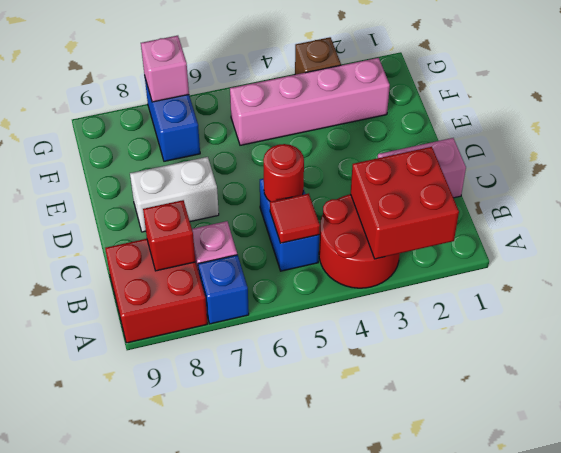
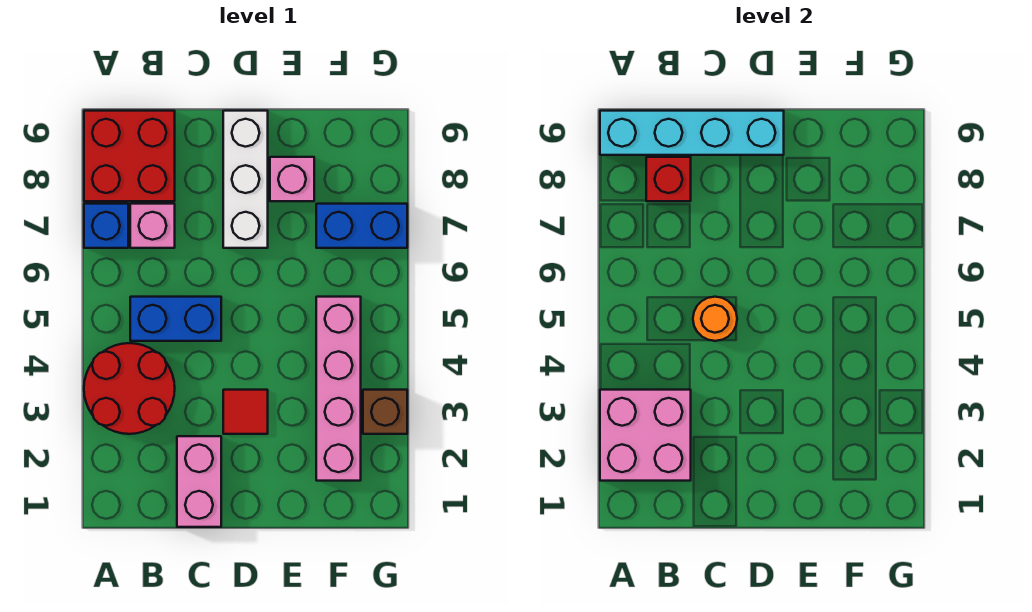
red 2x2 brick [351,147,459,259] -> pink 2x2 brick [600,390,691,481]
none -> cyan 1x4 brick [600,111,784,155]
red 1x1 tile [270,193,320,243] -> red 1x1 tile moved to [223,390,268,434]
red 1x1 round brick [263,144,304,202] -> orange 1x1 round brick [693,297,737,341]
white 1x2 brick [130,157,219,232] -> white 1x3 brick [223,111,268,248]
pink 1x1 brick [141,36,189,102] -> pink 1x1 brick moved to [270,157,314,201]

